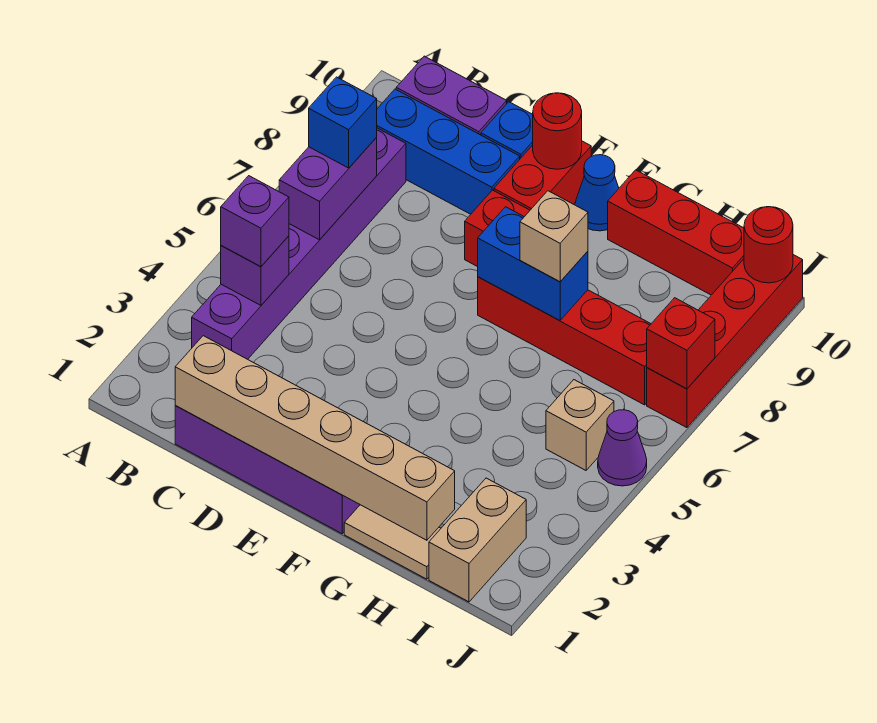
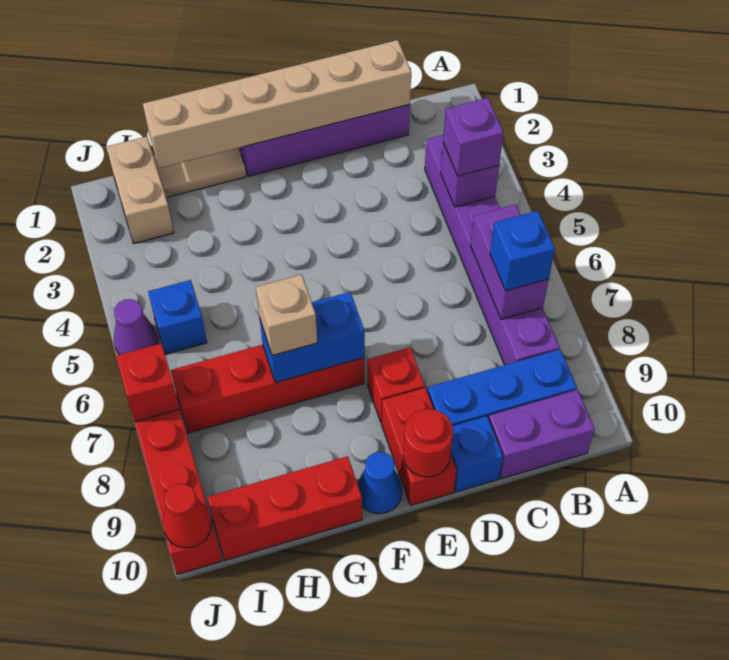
tan 1x1 brick [546,380,614,470] -> blue 1x1 brick [148,280,207,354]
red 1x1 round brick [744,207,793,283] -> red 1x1 cone [162,484,212,548]

